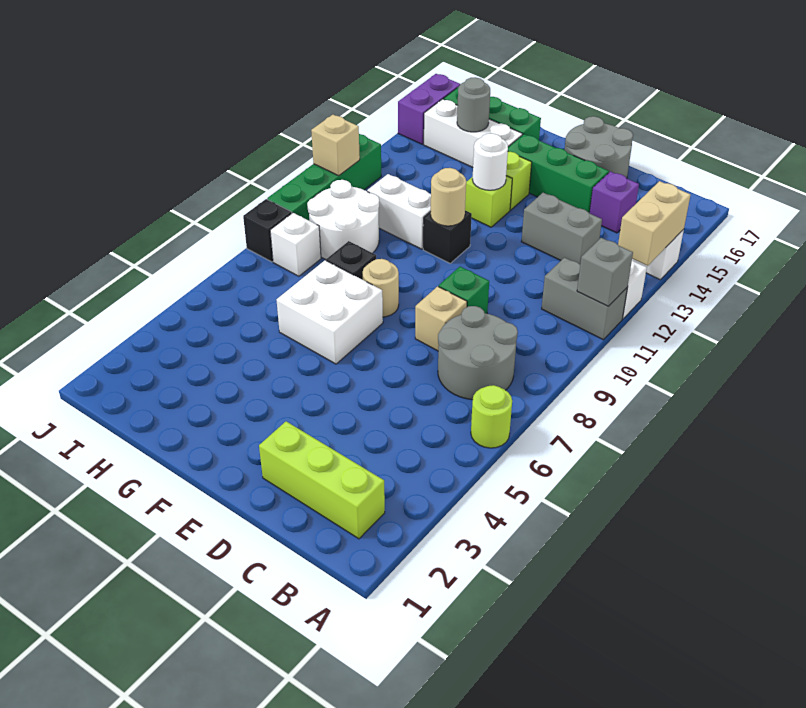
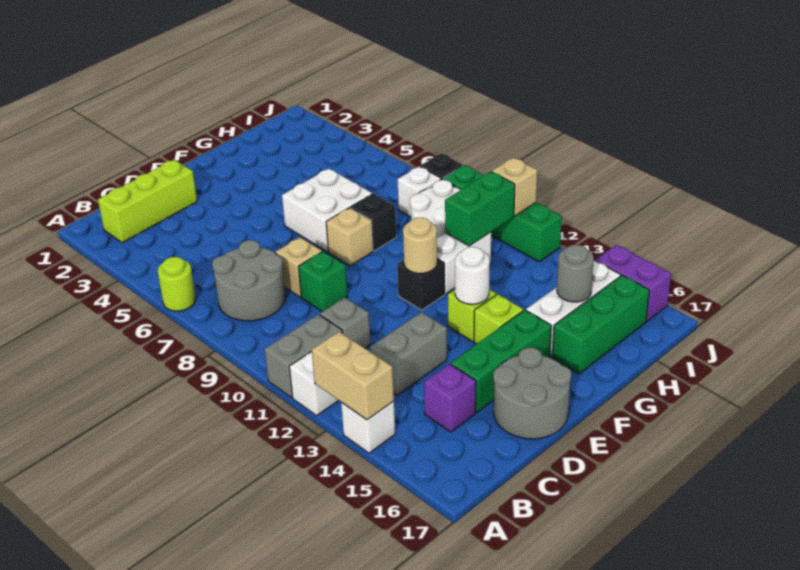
grey 1x1 brick [577,238,633,306] -> grey 1x1 brick moved to [320,298,371,348]
tan 1x1 round brick [363,259,399,317] -> tan 1x1 brick [326,208,373,266]
none -> green 1x2 brick [445,172,515,246]

